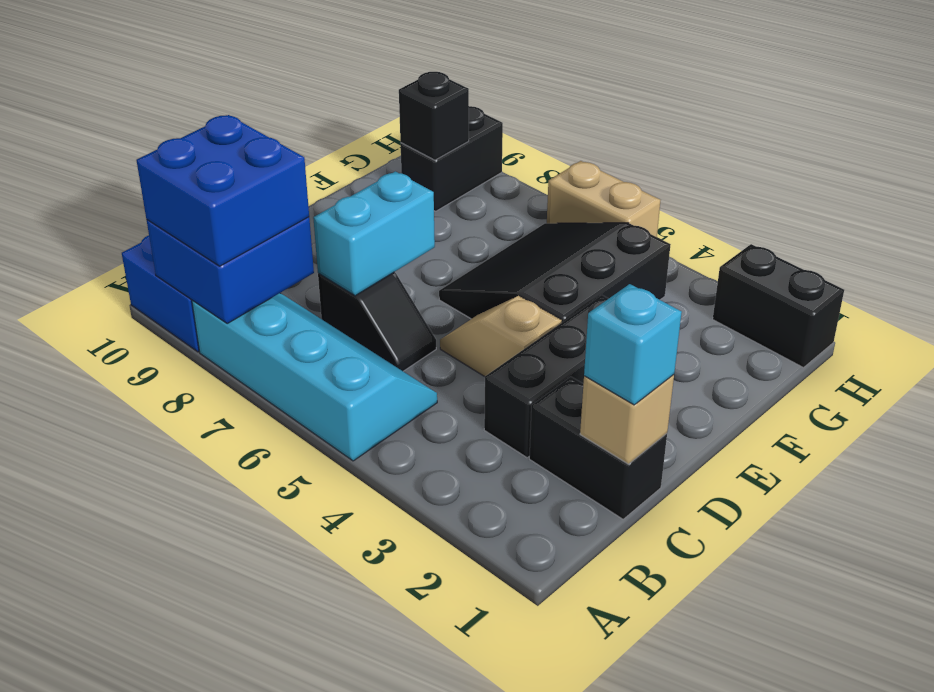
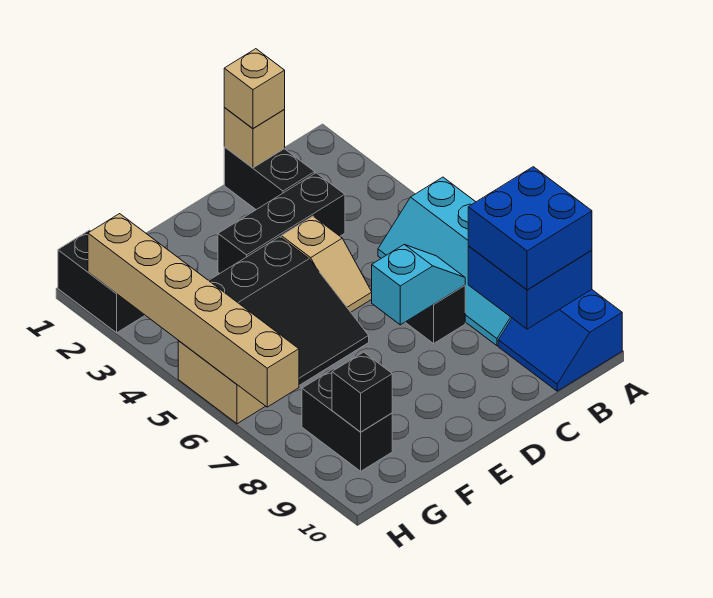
cyan 1x1 brick [584,284,682,405] -> tan 1x1 brick [224,49,285,128]
cyan 1x2 brick [313,171,435,296] -> cyan 1x2 slope [372,245,465,325]
black 1x2 brick [401,106,503,211] -> black 1x2 brick turned to [302,369,392,471]
none -> tan 1x6 brick [88,214,299,407]

